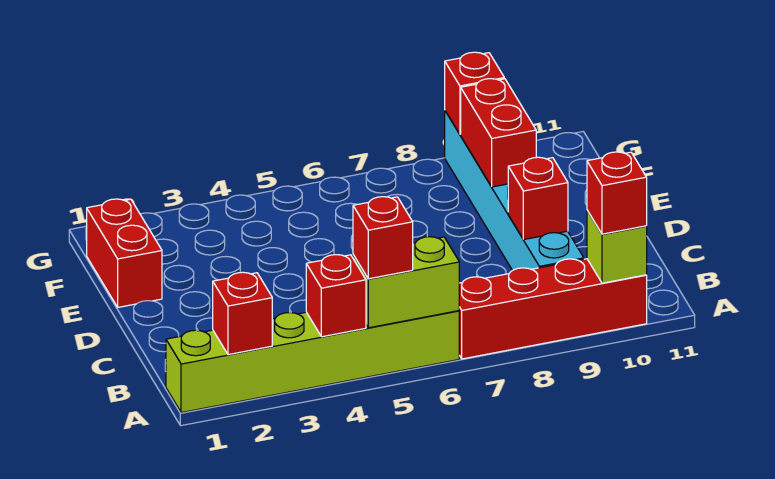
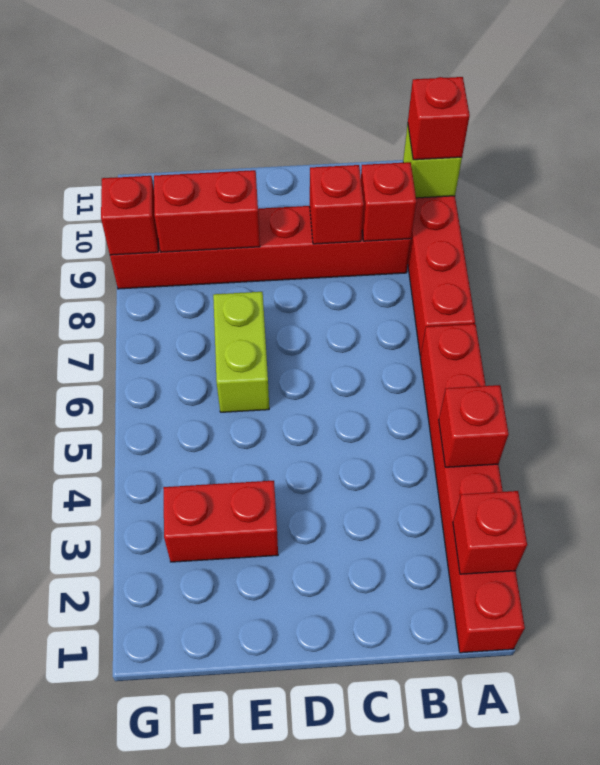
lime 1x6 brick [166,311,459,413] -> red 1x6 brick [420,324,525,653]
lime 1x2 brick [353,237,459,328] -> lime 1x2 brick moved to [213,292,269,412]
red 1x1 brick [353,197,413,279] -> red 1x1 brick moved to [361,162,416,241]
cyan 1x6 brick [445,111,584,270] -> red 1x6 brick [110,206,411,289]
red 1x2 brick [87,199,162,307] -> red 1x2 brick moved to [163,481,278,562]

